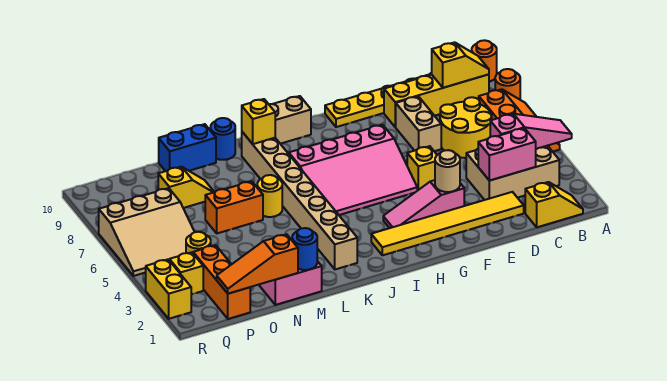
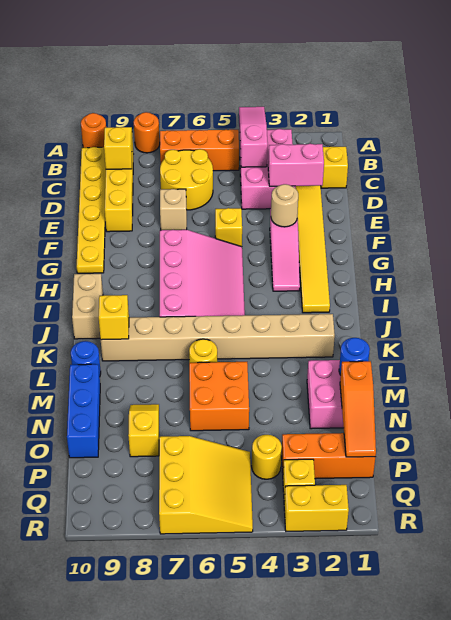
tan 2x3 brick [466,146,559,200] -> pink 2x3 brick [240,129,295,209]
pink 1x2 brick [478,128,536,181] -> pink 1x2 brick turned to [268,144,324,186]
tan 1x2 brick [396,96,441,151] -> tan 1x1 brick [160,189,187,230]
orange 1x2 brick [205,181,263,233] -> orange 2x2 brick [189,362,249,431]
blue 1x2 brick [159,124,216,171] -> blue 1x3 brick [67,364,100,458]
tan 3x3 slope [99,188,194,276] -> yellow 3x3 slope [159,436,253,534]

